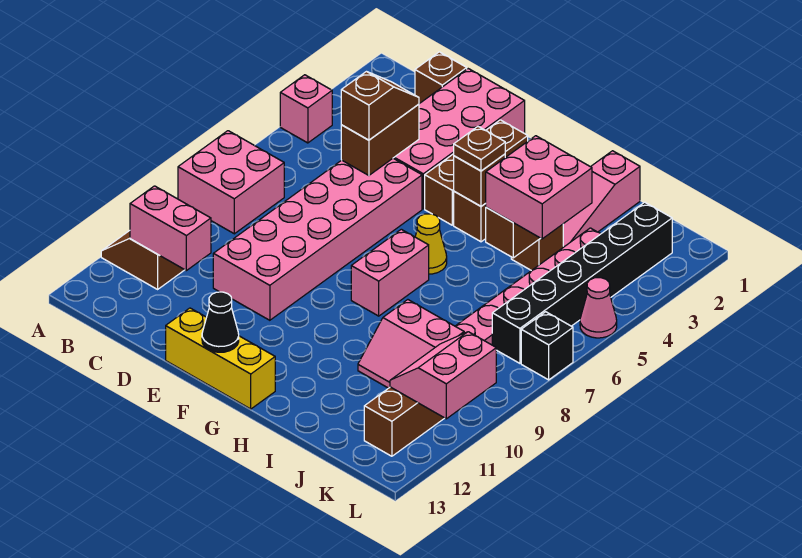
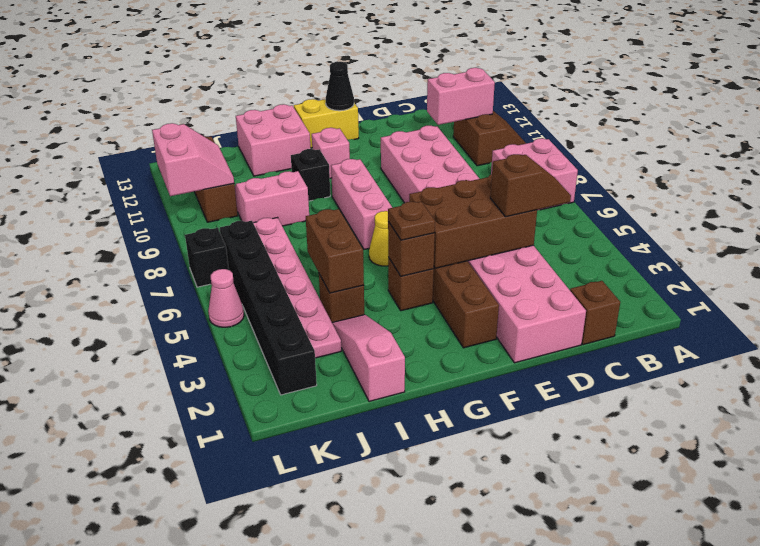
pink 1x1 brick [280,75,332,143] -> pink 1x1 brick moved to [312,128,350,178]
brown 1x2 brick [341,104,419,175] -> brown 2x3 brick [409,174,537,268]
brown 1x2 slope [341,72,419,140] -> brown 1x2 slope turned to [490,154,571,217]
yellow 1x3 brick [166,308,275,409] -> yellow 1x2 brick [294,99,359,148]
pink 1x2 brick [351,229,429,316] -> pink 1x3 brick [331,159,392,249]
none -> black 1x1 brick [291,149,330,201]
pink 2x2 brick [485,136,592,239] -> pink 2x2 brick moved to [236,104,311,176]

